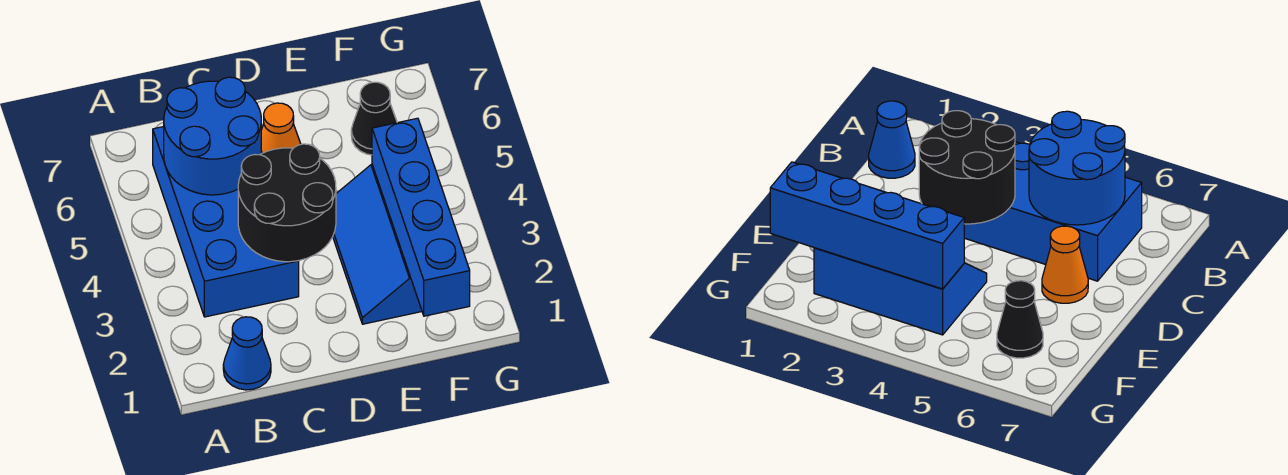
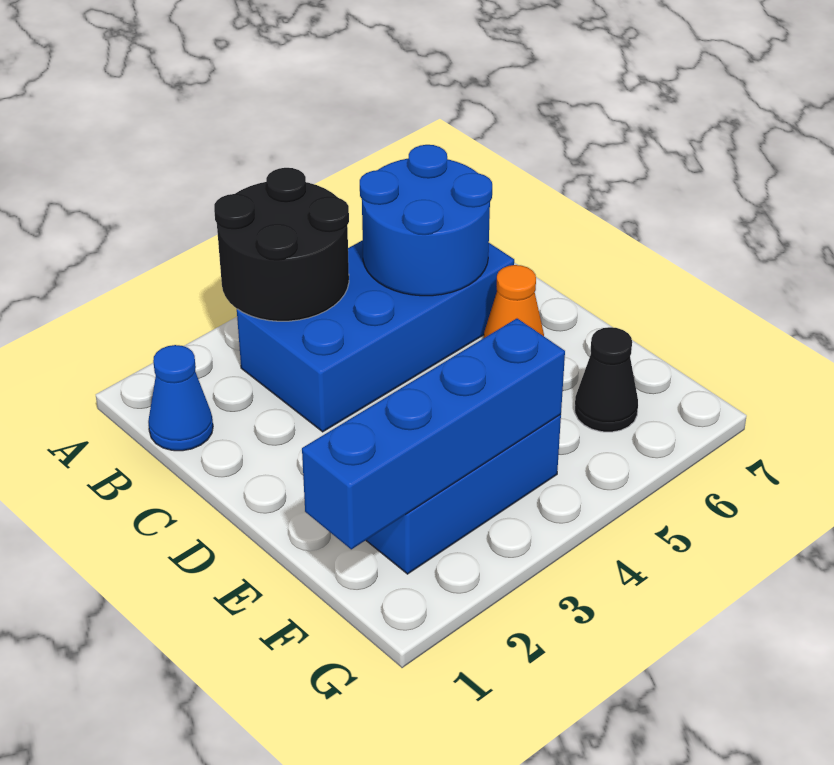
black 2x2 round brick [238,144,336,262] -> black 2x2 round brick moved to [214,168,349,321]

